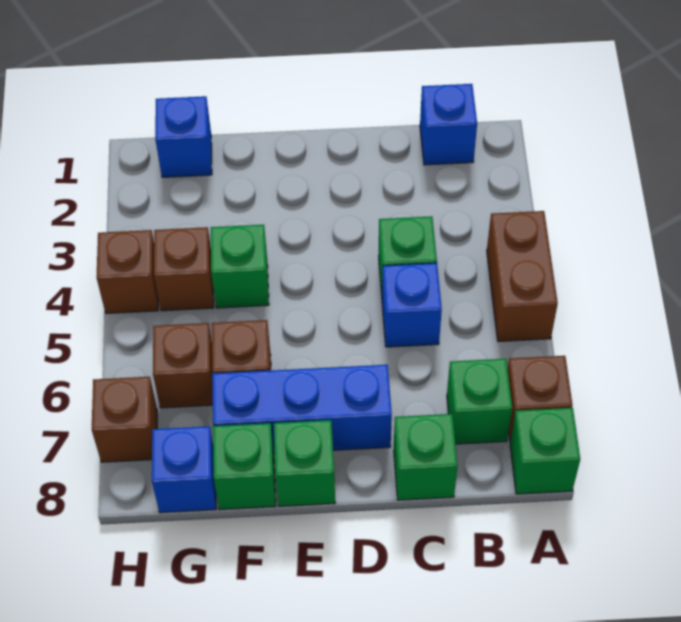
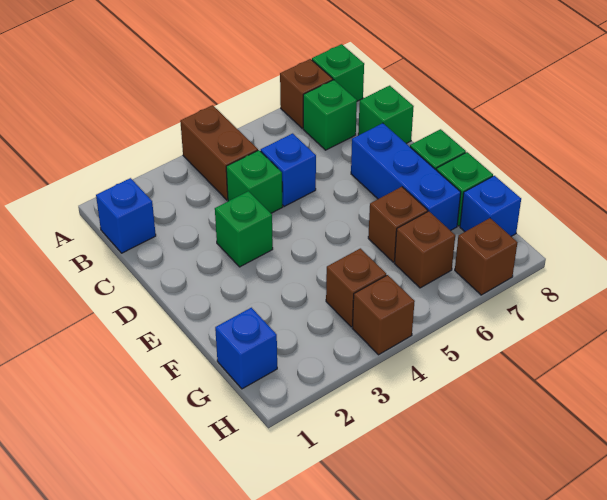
brown 1x2 brick [487,211,558,342] -> brown 1x2 brick turned to [180,105,258,200]
green 1x1 brick [211,225,269,308] -> green 1x1 brick moved to [215,191,273,267]

